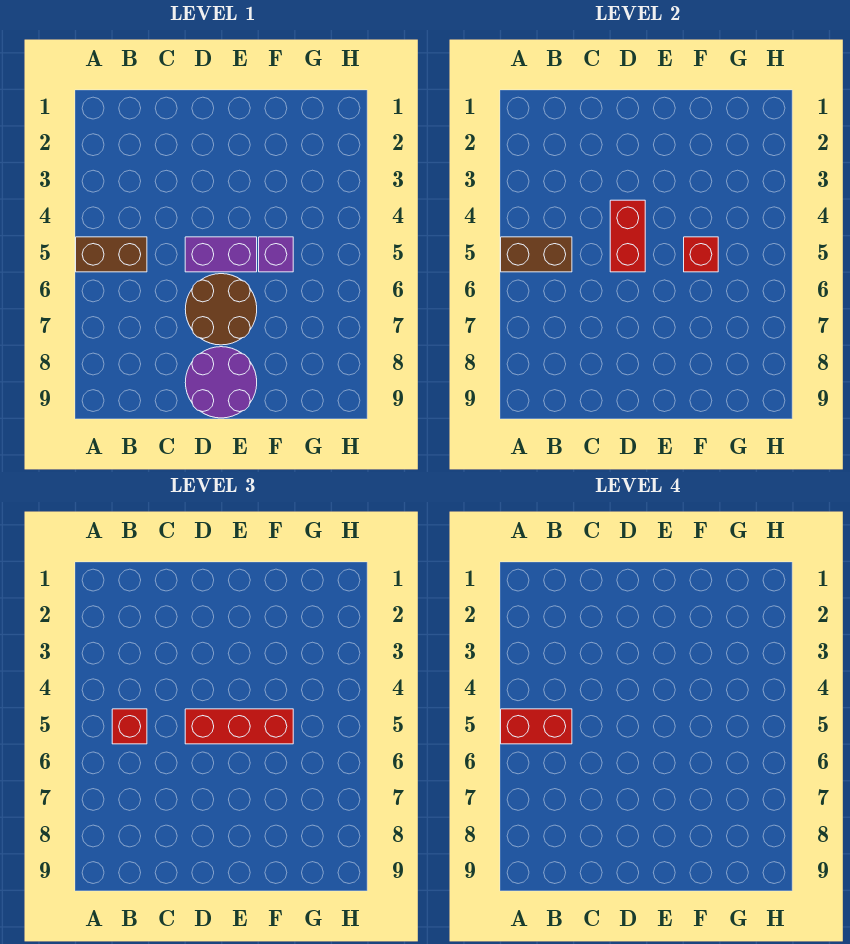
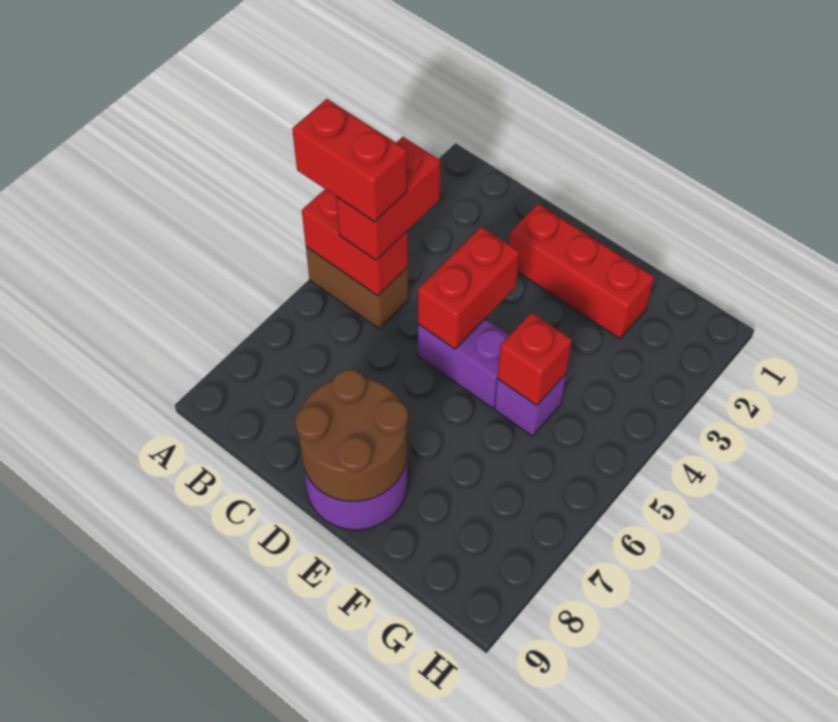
brown 1x2 brick [501,237,572,272] -> red 1x2 brick [302,189,408,296]
red 1x1 brick [112,709,147,744] -> red 1x2 brick [336,137,441,260]
red 1x3 brick [185,709,293,744] -> red 1x3 brick moved to [509,204,654,339]
brown 2x2 round brick [185,274,257,345] -> brown 2x2 round brick moved to [295,370,408,502]

